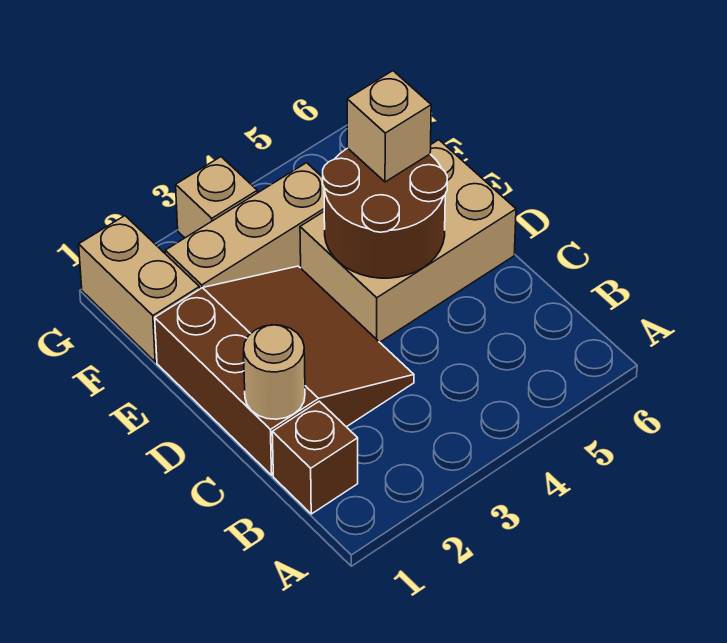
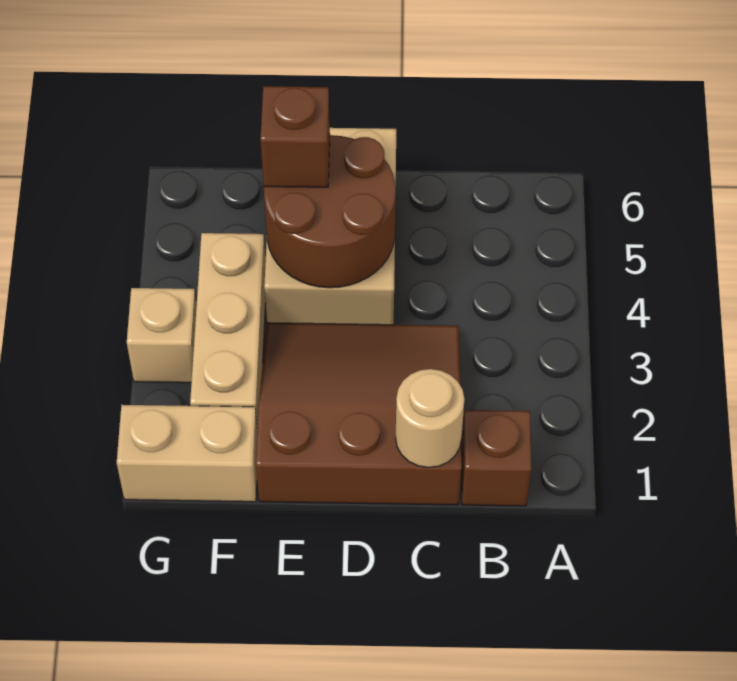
tan 1x1 brick [347,71,431,182] -> brown 1x1 brick [260,86,330,187]

